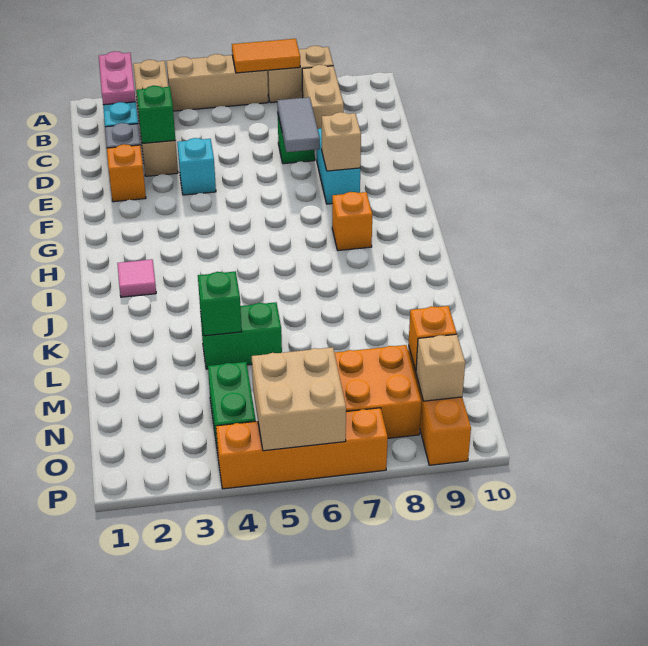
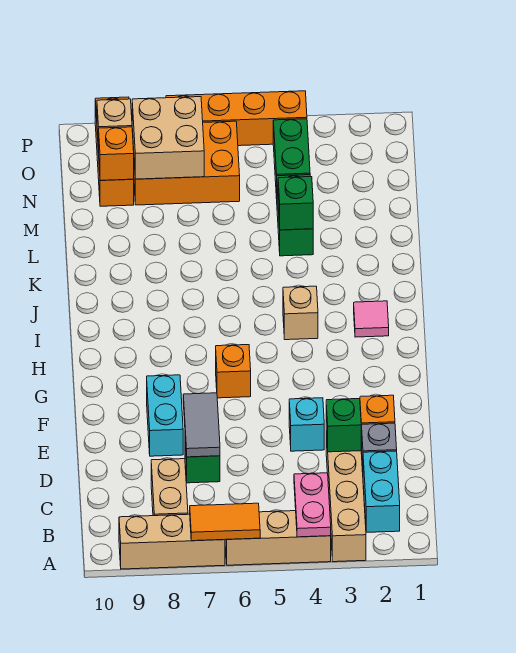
pink 1x2 plate [99,51,136,105] -> pink 1x2 plate moved to [294,473,331,537]
tan 1x2 brick [267,46,333,103] -> tan 1x3 brick [119,514,225,569]
tan 1x1 brick [322,112,361,171] -> tan 1x1 brick moved to [283,286,318,340]
orange 1x1 brick [332,192,372,251] -> orange 1x1 brick moved to [216,345,251,398]
green 1x2 brick [200,302,282,369] -> green 1x2 brick turned to [277,175,313,256]
tan 2x2 brick [252,347,346,451] -> tan 2x2 brick moved to [132,97,204,179]

